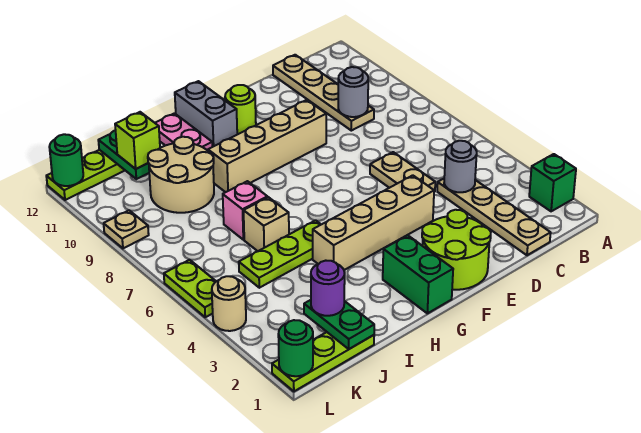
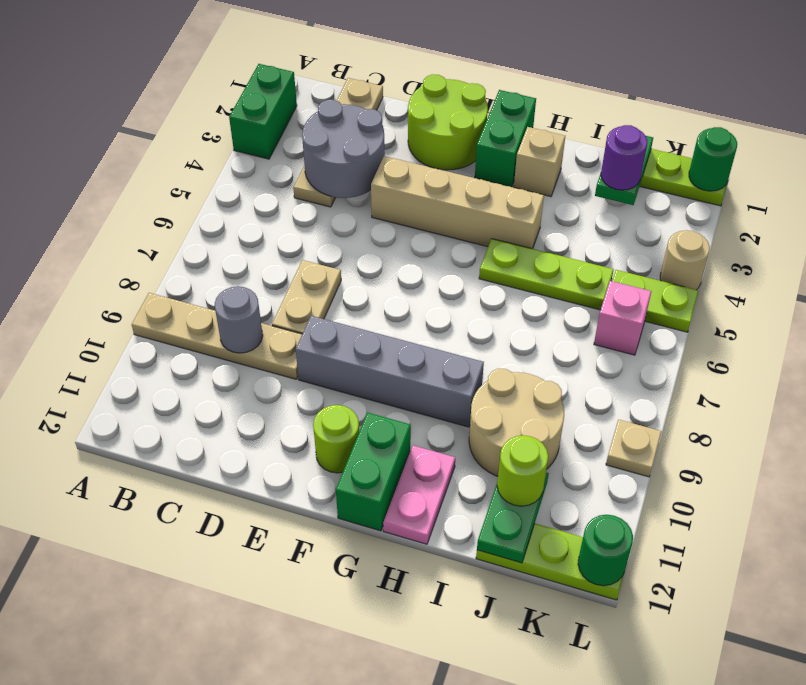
green 1x1 brick [529,154,576,211] -> green 1x2 brick [229,64,297,159]
grey 1x1 round brick [444,141,477,192] -> grey 2x2 round brick [302,100,385,198]
tan 1x4 plate [273,55,374,131] -> tan 1x4 plate turned to [132,293,302,379]
tan 1x2 plate [370,152,435,192] -> tan 1x2 plate moved to [272,260,341,334]
tan 1x4 brick [208,100,326,192] -> grey 1x4 brick [296,316,484,427]
grey 1x2 brick [175,81,237,147] -> green 1x2 brick [336,413,411,531]
tan 1x1 brick [244,197,289,251] -> tan 1x1 brick moved to [514,127,565,197]
pink 1x1 brick [223,181,267,240] -> pink 1x1 brick moved to [594,281,651,355]
lime 1x1 brick [115,112,160,169] -> lime 1x1 round brick [497,435,548,506]
lime 1x2 plate [164,260,216,317] -> lime 1x2 plate turned to [612,270,699,332]

